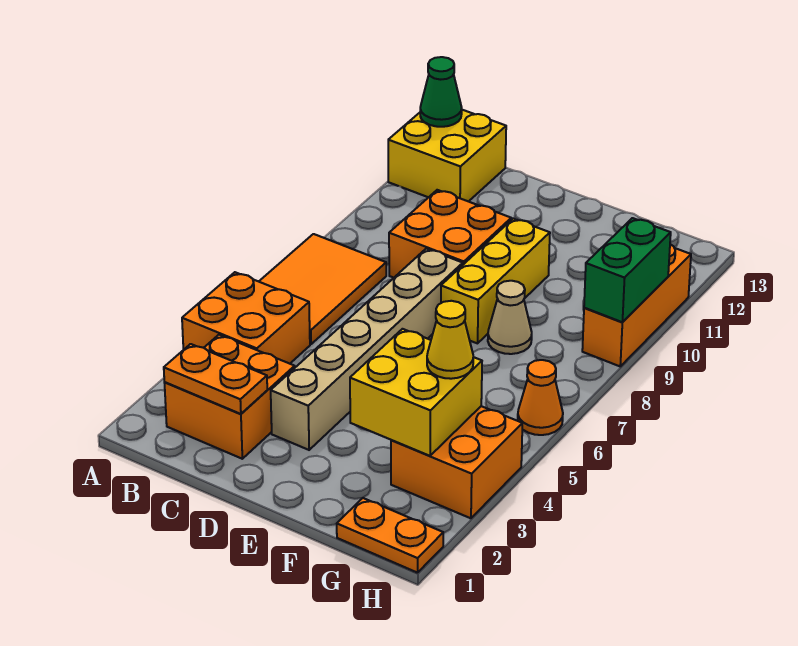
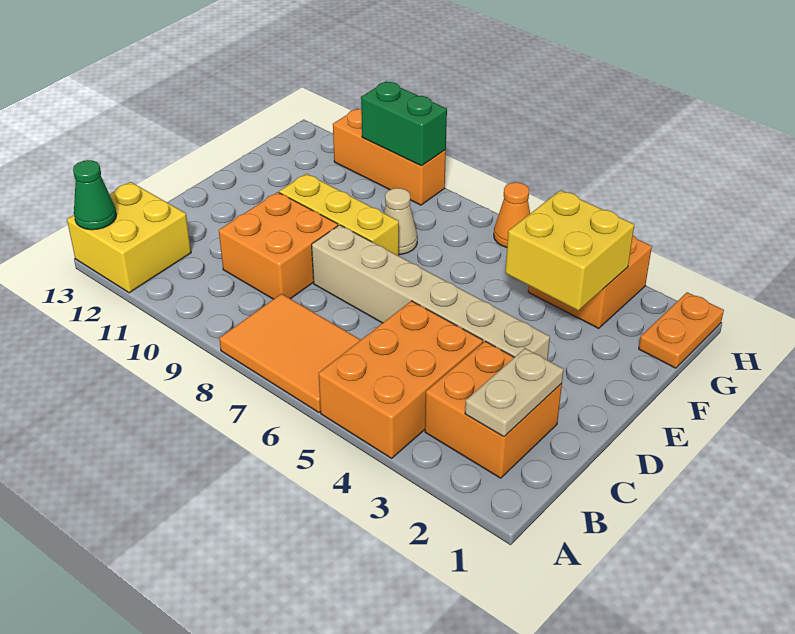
orange 2x2 brick [182,272,310,364] -> orange 2x3 brick [318,301,483,458]
orange 1x2 plate [164,344,267,414] -> tan 1x2 plate [465,348,564,437]
yellow 1x1 cone [427,301,473,379] -> none

